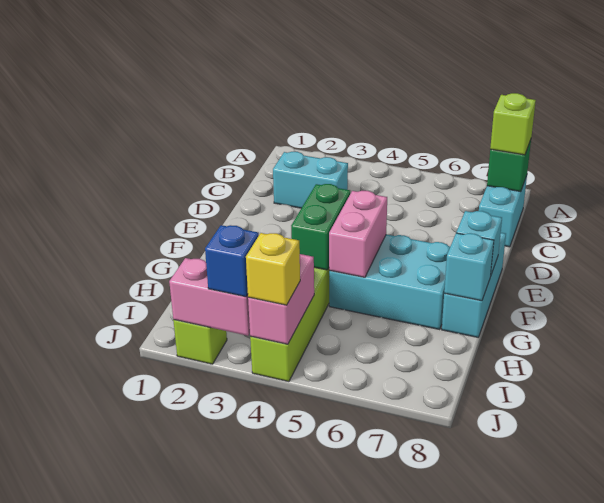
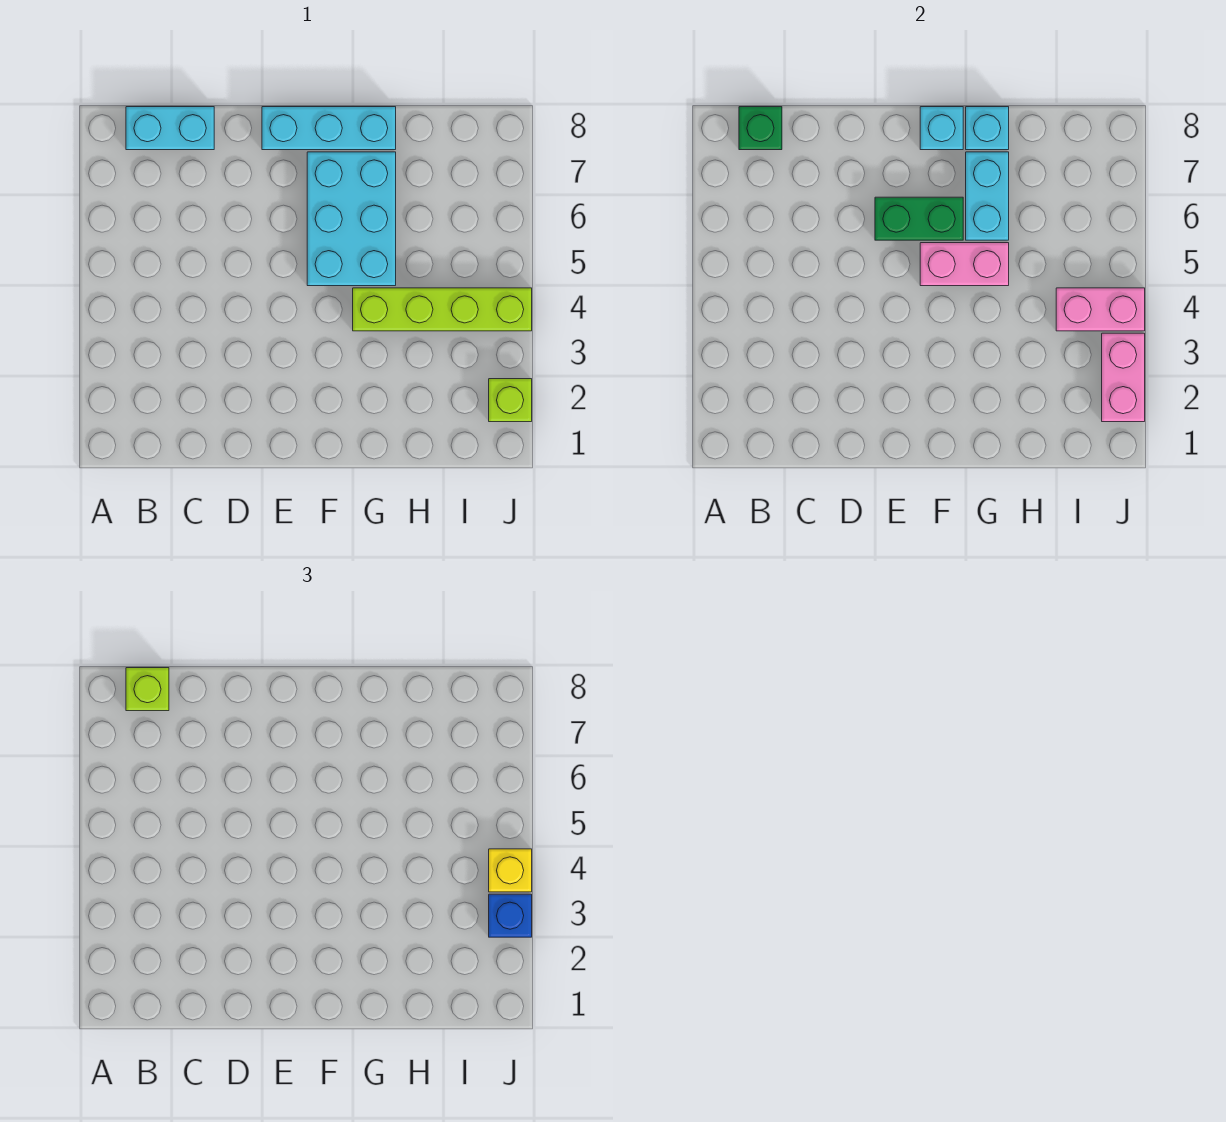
cyan 1x2 brick [273,152,348,208] -> cyan 1x2 brick moved to [966,152,1009,240]
green 1x2 brick [291,184,350,270] -> green 1x2 brick moved to [875,197,963,240]

